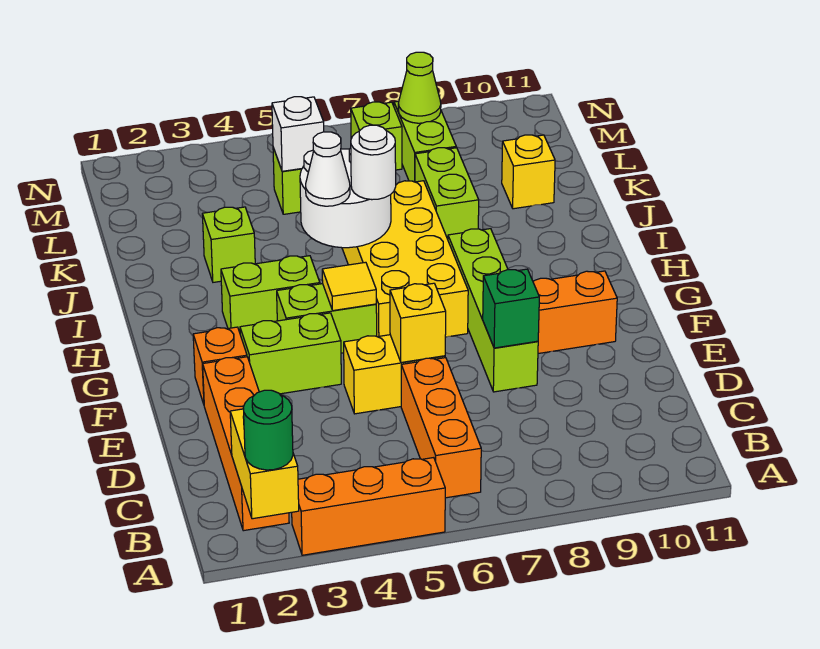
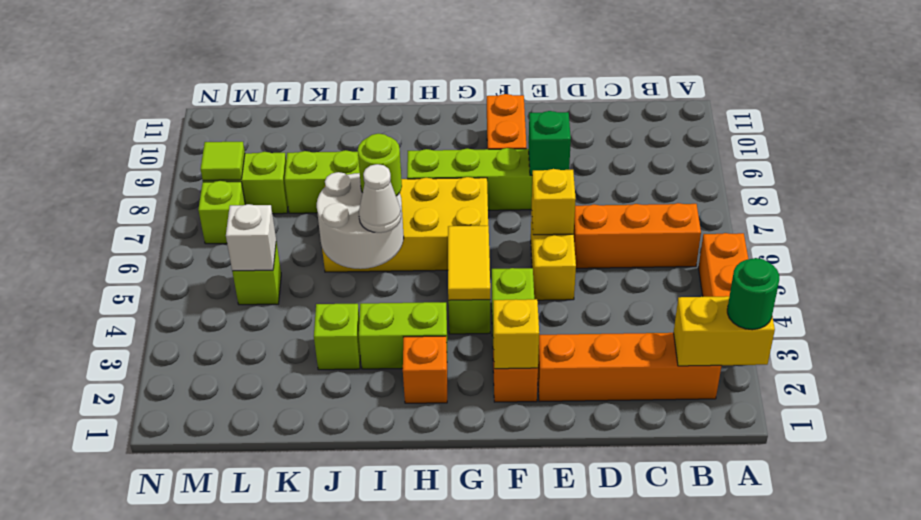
yellow 1x1 tile [322,262,376,311] -> yellow 1x2 tile [448,226,490,300]
none -> orange 1x1 brick [403,336,447,403]
lime 1x2 brick [221,256,320,332] -> lime 1x2 brick turned to [359,302,447,369]
white 1x1 round brick [351,125,396,200] -> lime 1x1 round brick [357,134,402,196]
yellow 1x1 brick [502,135,555,209] -> yellow 1x1 brick moved to [493,299,539,369]
lime 1x1 cone [398,52,441,123] -> lime 1x1 tile [201,142,245,180]

